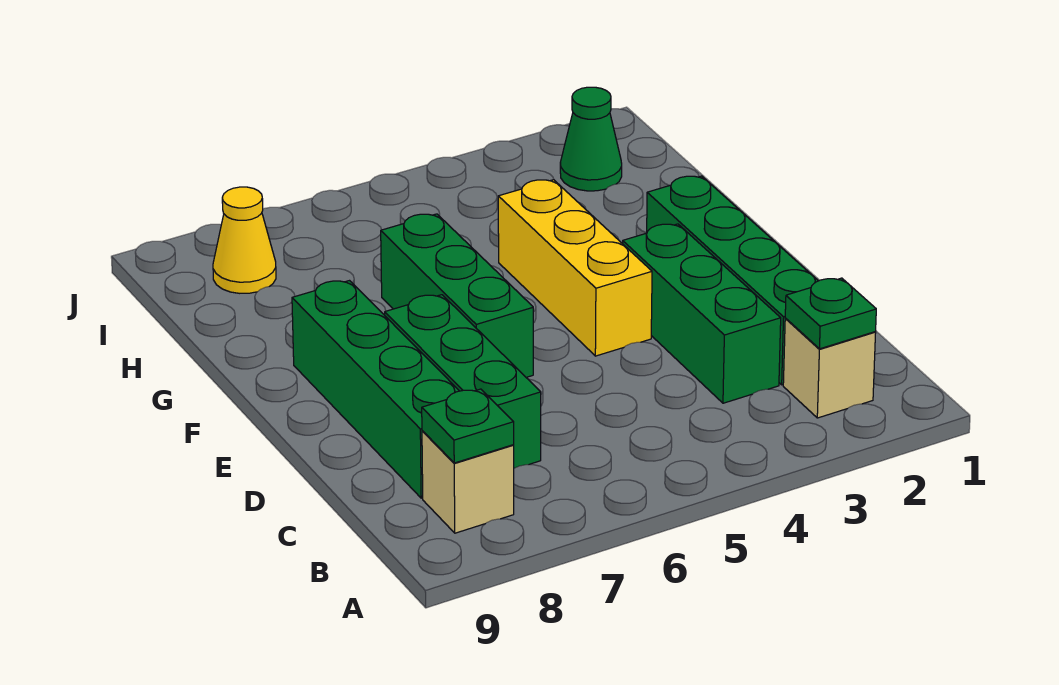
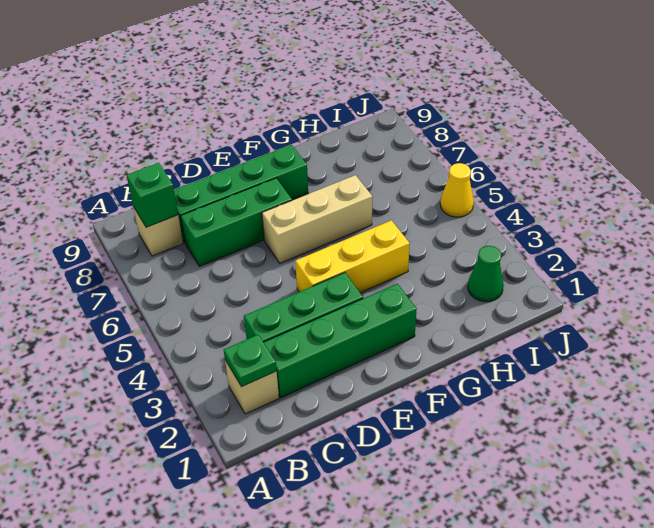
green 1x1 plate [422,389,514,463] -> green 1x1 brick [127,163,178,227]
green 1x3 brick [381,214,533,377] -> tan 1x3 brick [262,175,372,263]
yellow 1x1 cone [213,187,276,293] -> yellow 1x1 cone moved to [440,163,474,217]

